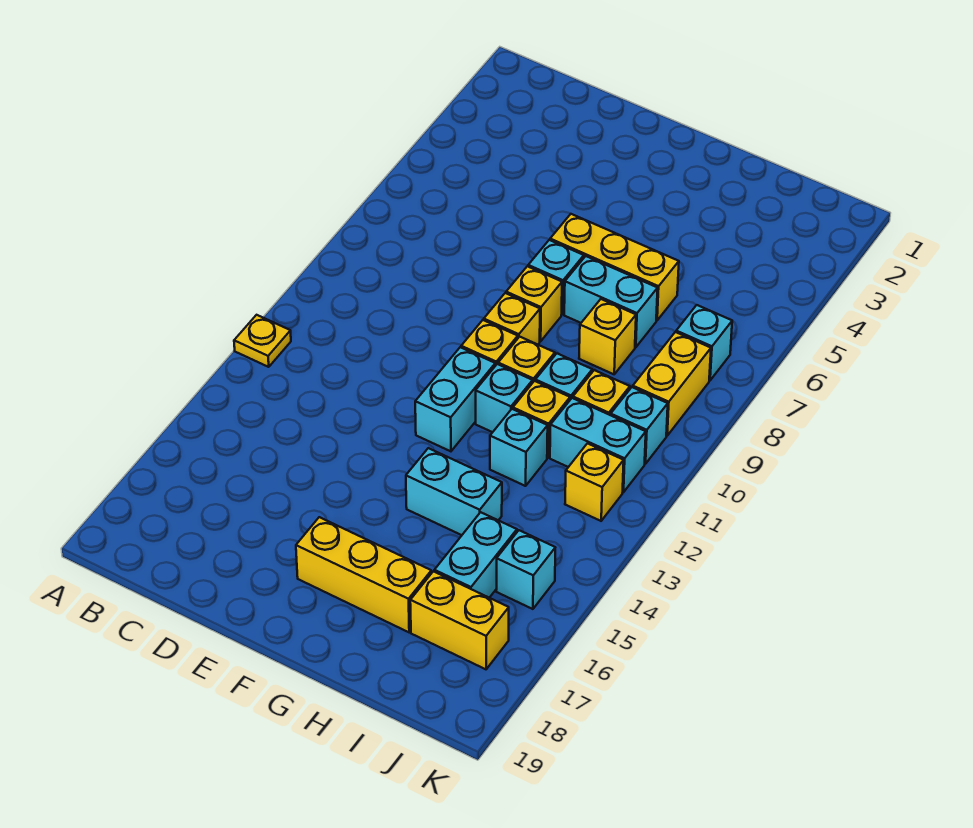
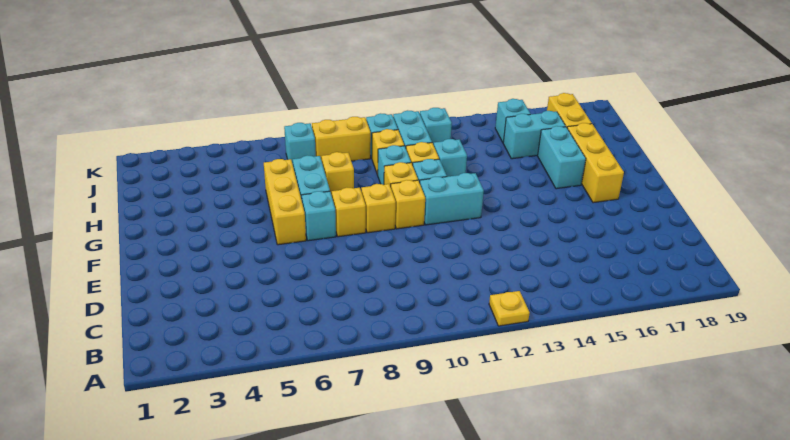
cyan 1x2 brick [406,448,502,535] -> cyan 1x2 brick moved to [538,126,586,189]
yellow 1x1 brick [565,443,624,521] -> cyan 1x1 brick [420,108,452,144]

